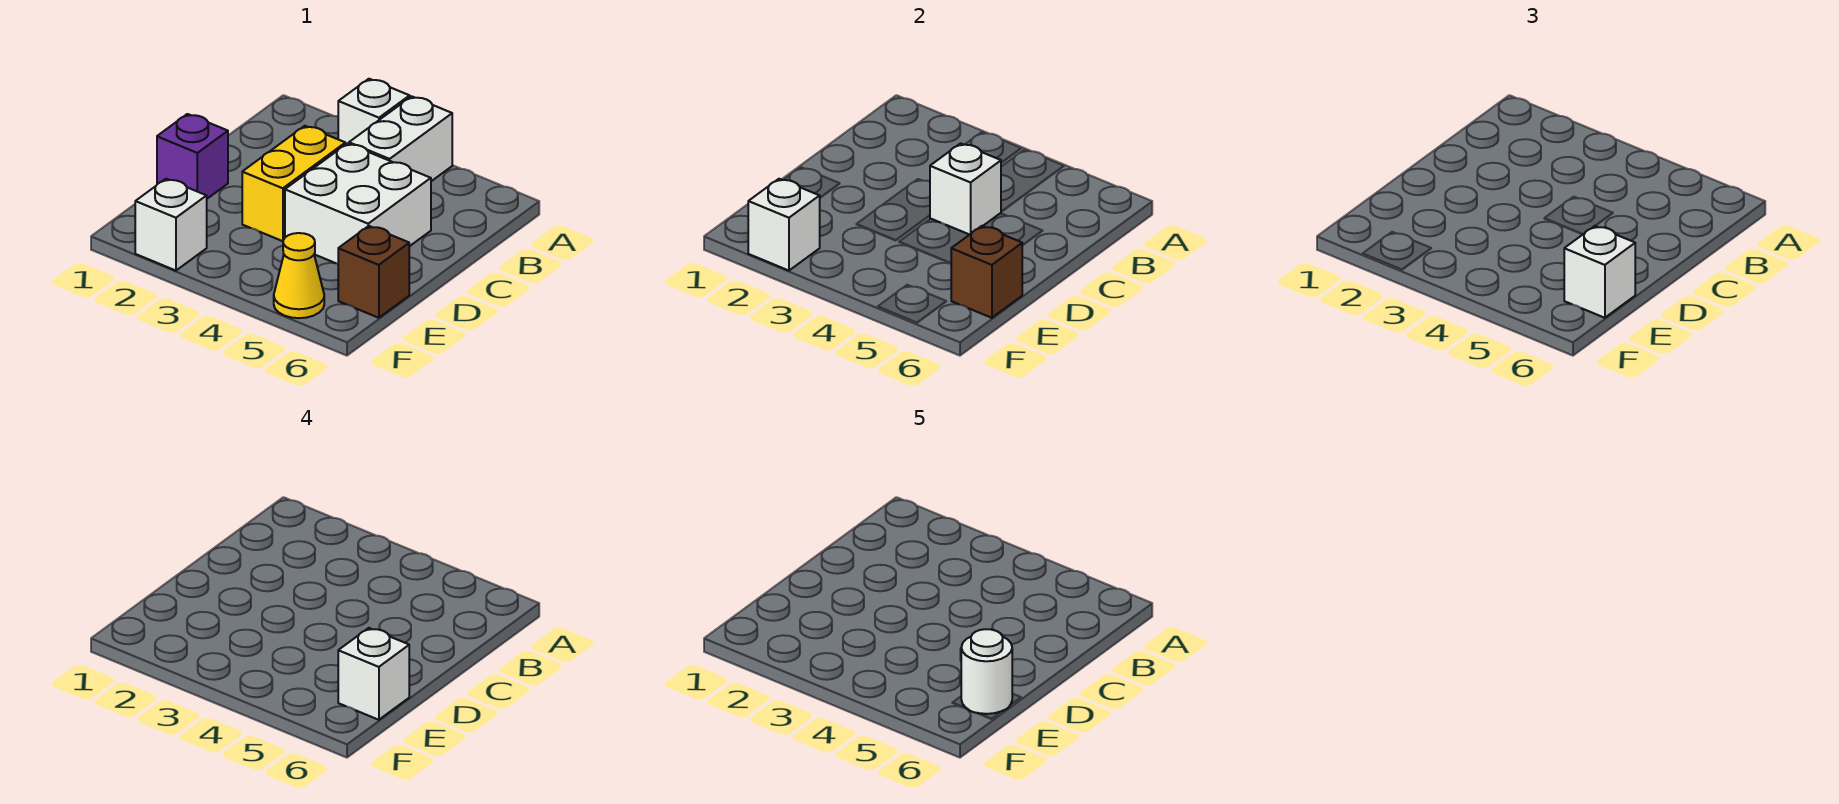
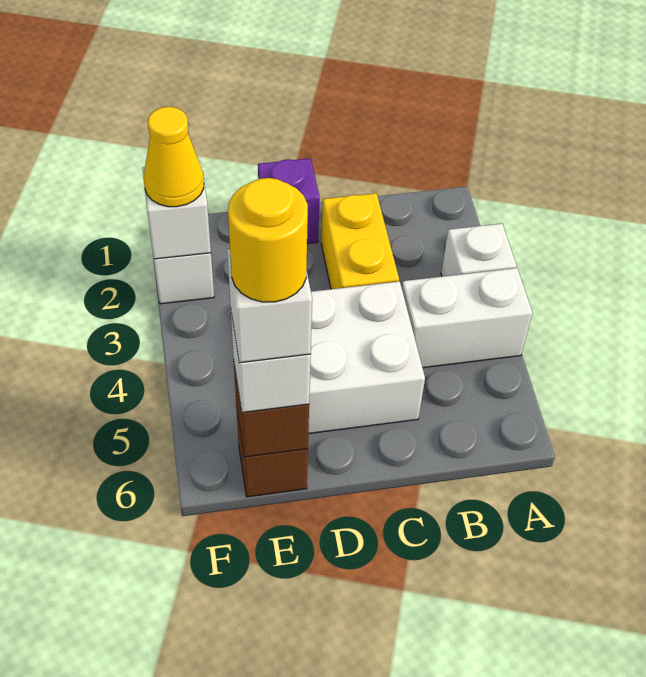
yellow 1x2 brick [242,126,345,241] -> yellow 1x2 brick turned to [321,193,399,289]
white 1x1 brick [930,143,1001,235] -> none
white 1x1 round brick [961,629,1012,714] -> yellow 1x1 round brick [228,178,308,302]
yellow 1x1 cone [274,233,324,318] -> yellow 1x1 cone moved to [144,107,204,207]

